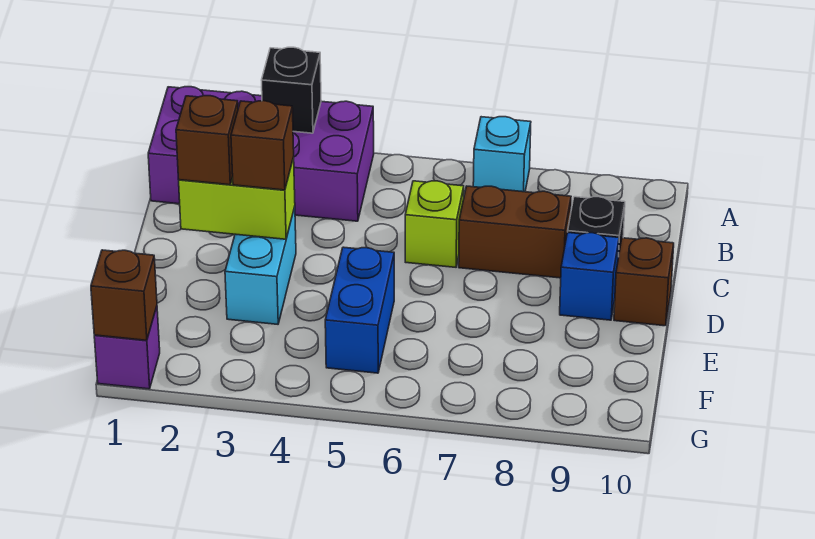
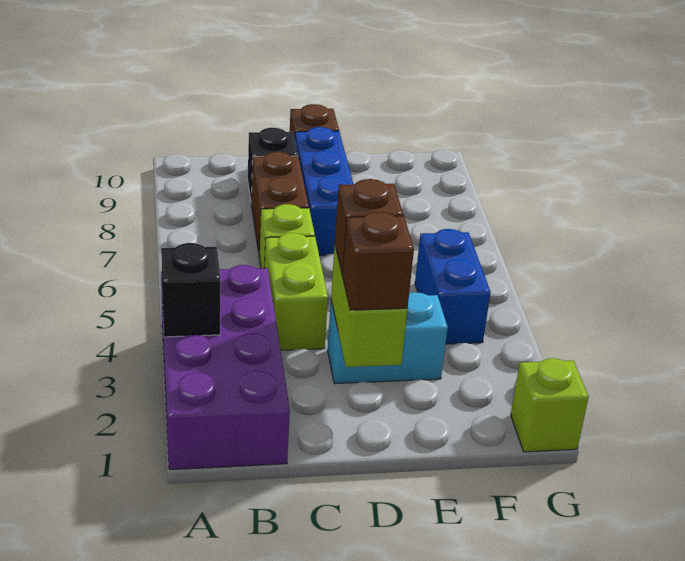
cyan 1x1 brick [473,117,531,192] -> none
none -> lime 1x2 brick [264,233,328,350]
blue 1x1 brick [560,232,619,320] -> blue 1x3 brick [295,127,353,256]
blue 1x2 brick [325,247,394,373] -> blue 1x2 brick turned to [415,229,490,344]
purple 1x1 brick [94,307,160,389] -> lime 1x1 brick [511,358,589,452]
brown 1x1 brick [91,250,157,340] -> none

